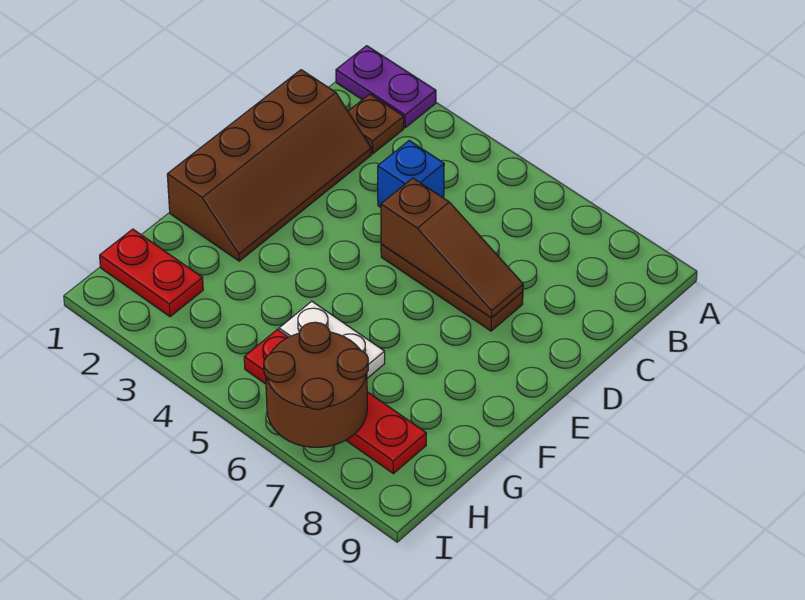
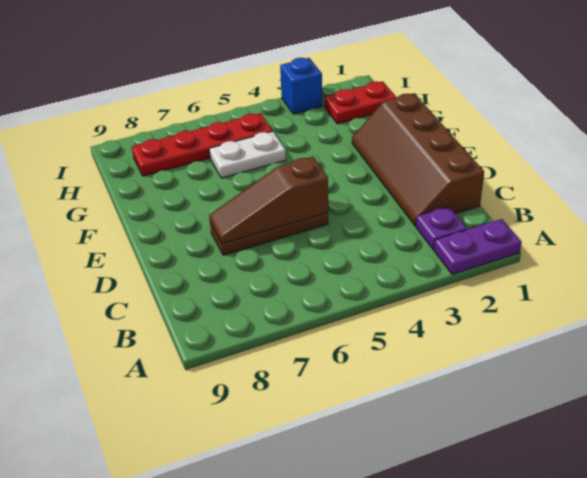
brown 1x1 plate [348,94,404,154] -> purple 1x1 plate [416,206,467,250]
blue 1x1 brick [378,141,444,207] -> blue 1x1 brick moved to [280,58,322,114]
brown 2x2 round brick [264,322,368,447] -> none

